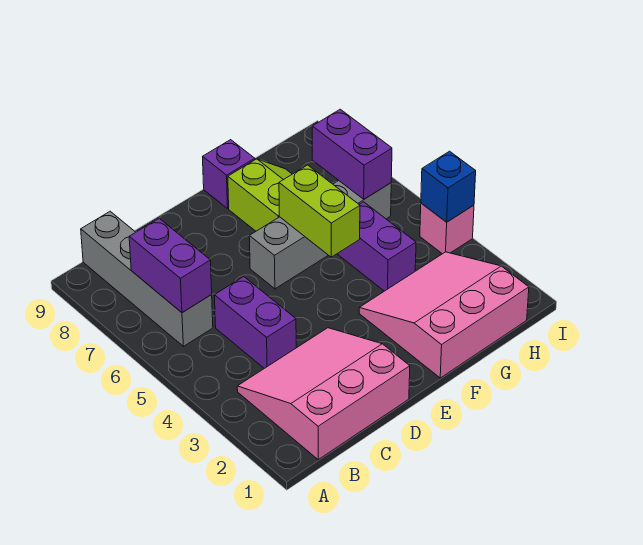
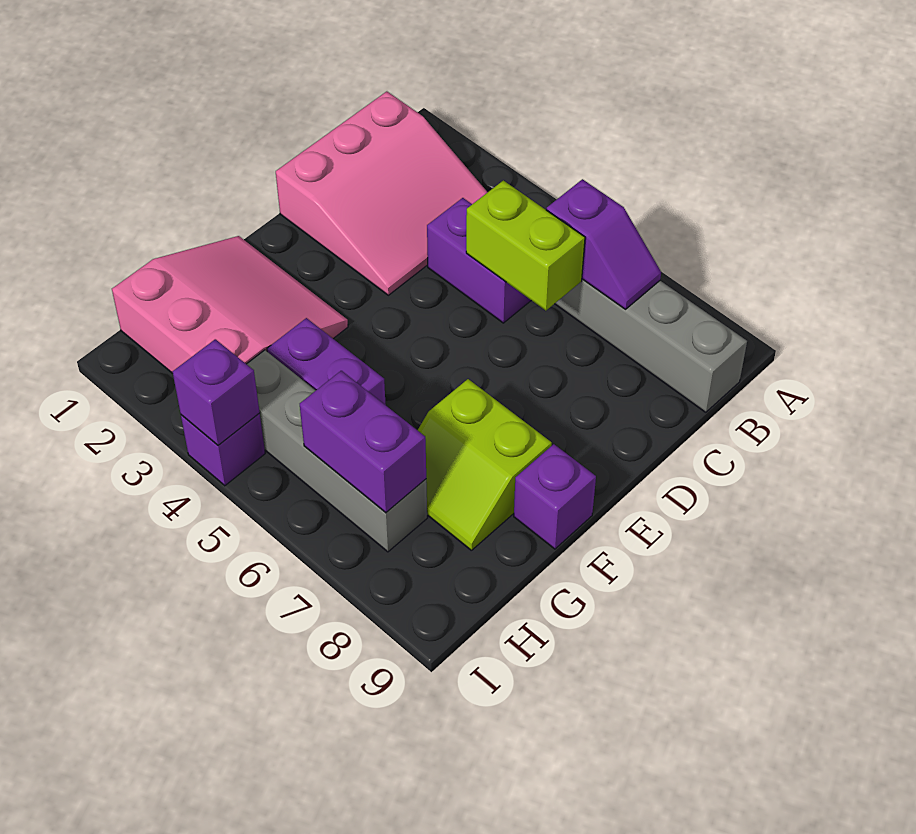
purple 1x2 brick [129,219,212,313] -> purple 1x2 slope [546,179,661,309]
grey 1x4 brick [249,180,391,289] -> grey 1x4 brick turned to [247,350,427,552]
pink 3x3 slope [359,252,529,378] -> pink 3x3 slope turned to [112,236,348,373]
lime 1x2 brick [279,165,360,257] -> lime 1x2 brick moved to [466,180,585,311]
pink 1x1 brick [420,203,474,254] -> purple 1x1 brick [181,413,265,486]
blue 1x1 brick [421,151,476,222] -> purple 1x1 brick [173,339,260,445]

